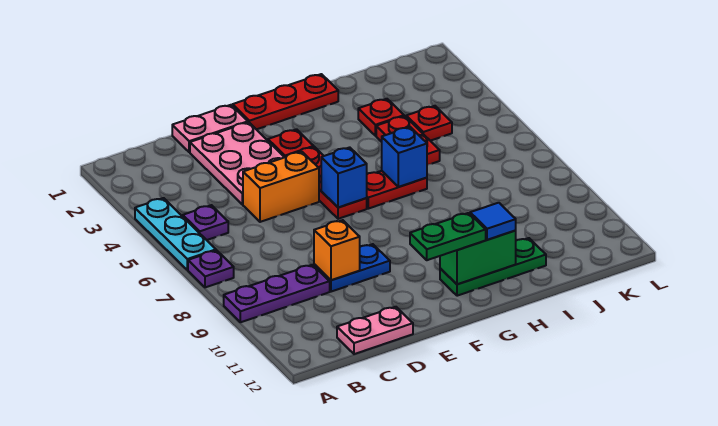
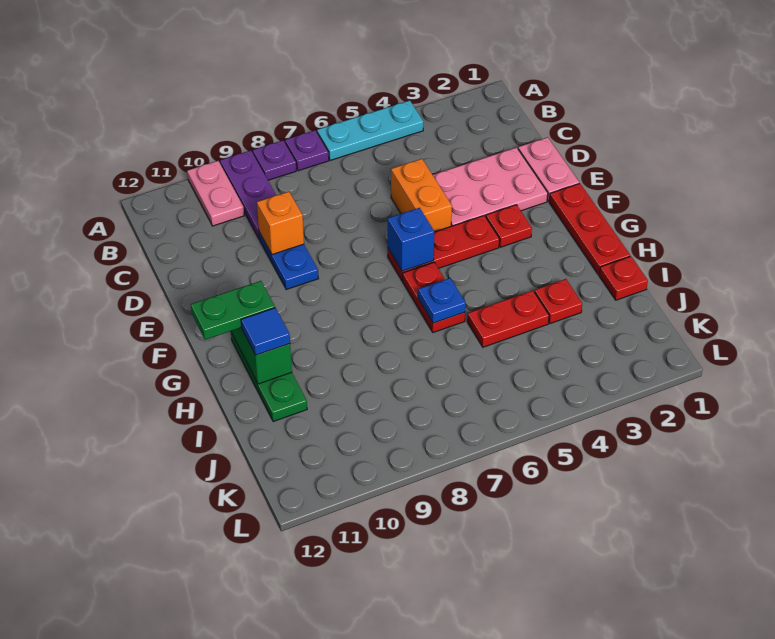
purple 1x1 plate [183,205,228,240] -> purple 1x1 plate moved to [253,140,296,180]
pink 1x2 plate [337,307,413,354] -> pink 1x2 plate moved to [187,161,244,226]
green 1x2 plate [410,213,486,260] -> green 1x2 plate turned to [191,281,275,340]
blue 1x1 brick [382,127,427,187] -> blue 1x1 plate [418,278,466,323]
red 1x1 plate [406,106,452,141] -> red 1x1 plate moved to [599,256,648,300]

